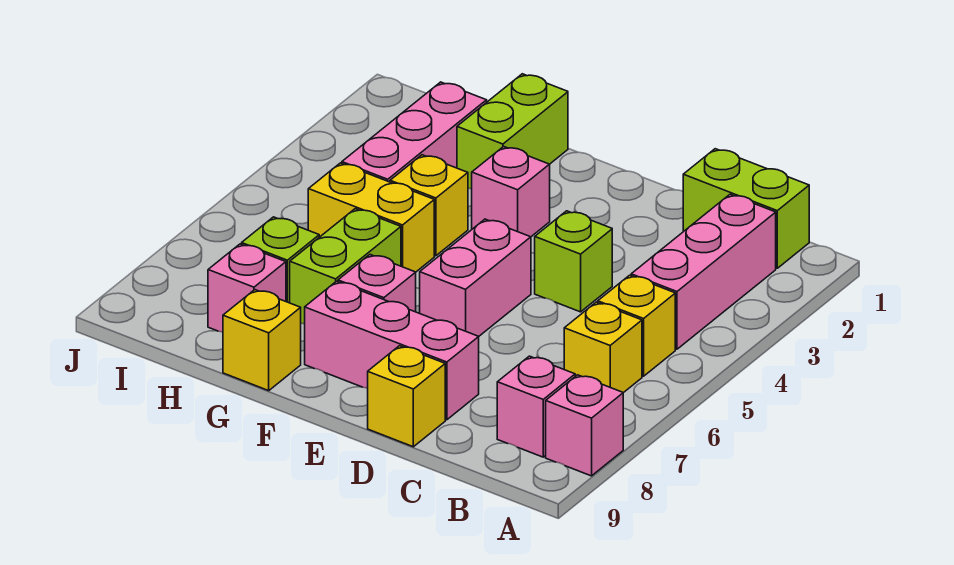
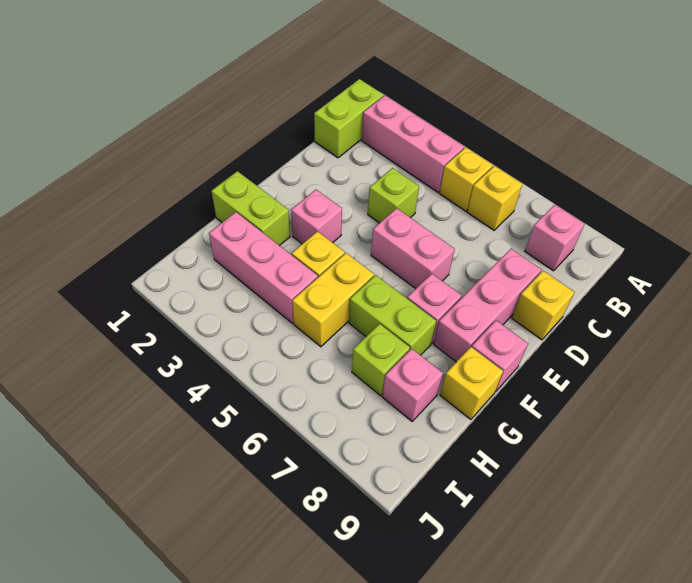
pink 1x1 brick [546,375,623,476] -> pink 1x1 brick moved to [472,320,528,392]

